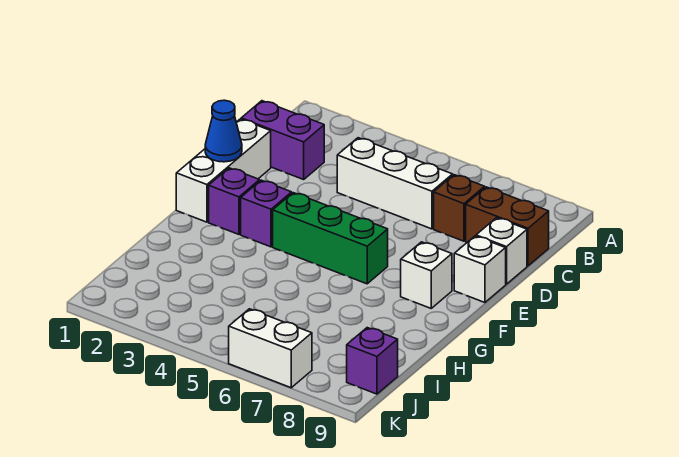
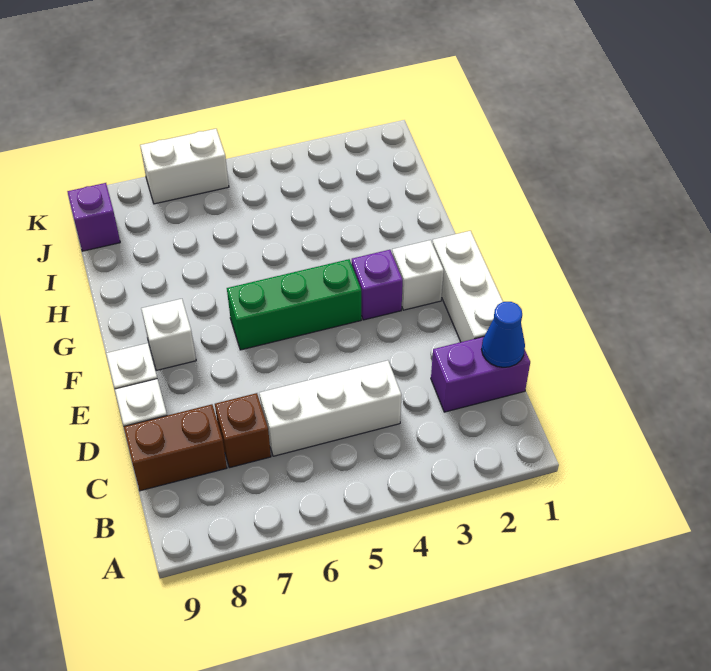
blue 1x1 cone [205,100,242,162] -> blue 1x1 cone moved to [482,302,525,367]
purple 1x1 brick [209,168,260,234] -> white 1x1 brick [392,240,444,310]

